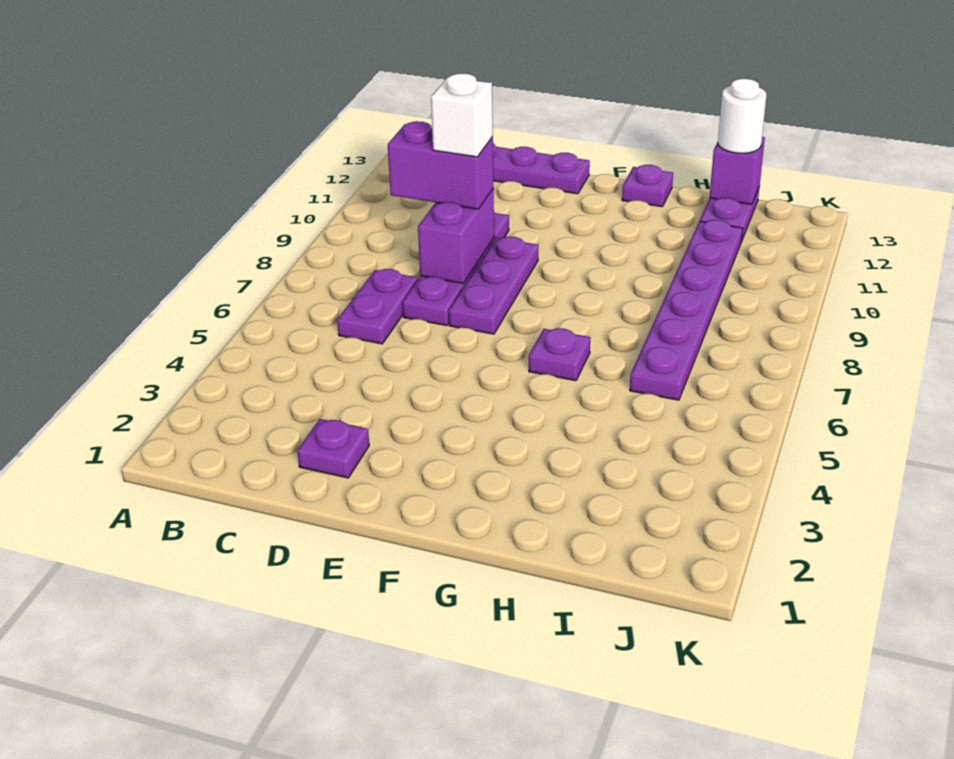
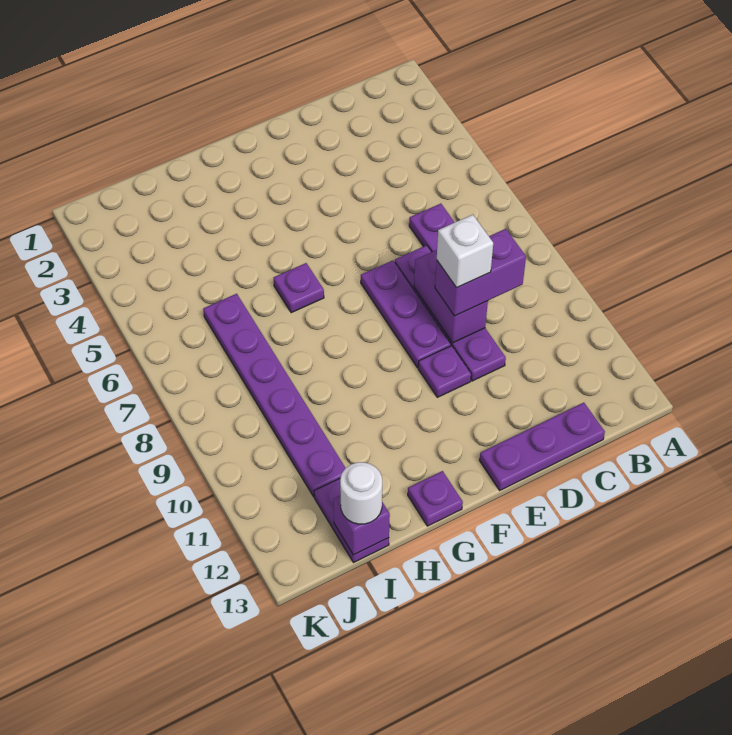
purple 1x1 plate [297,419,369,478] -> purple 1x1 plate moved to [418,346,471,397]

